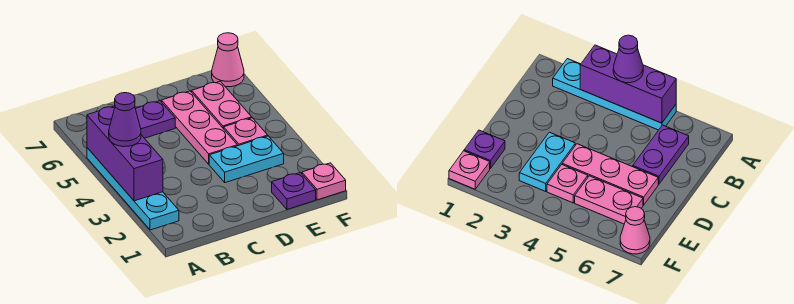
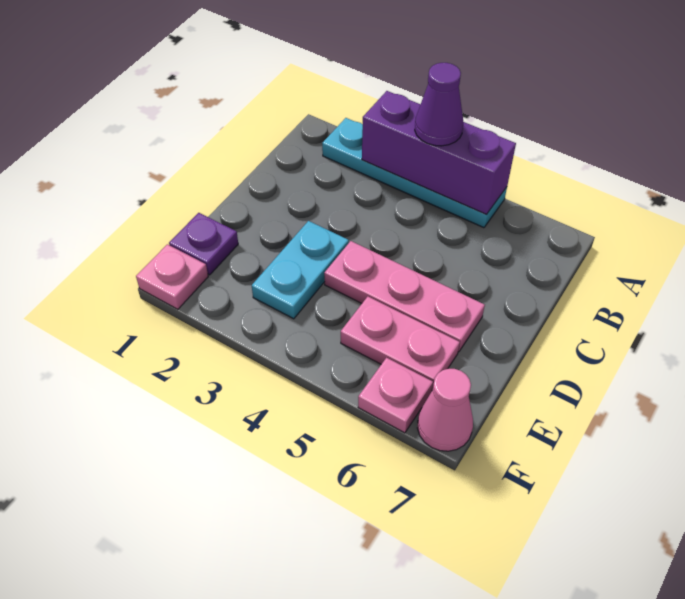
purple 1x2 plate [135,101,175,138] -> none
pink 1x1 plate [224,118,268,146] -> pink 1x1 plate moved to [358,358,433,433]

